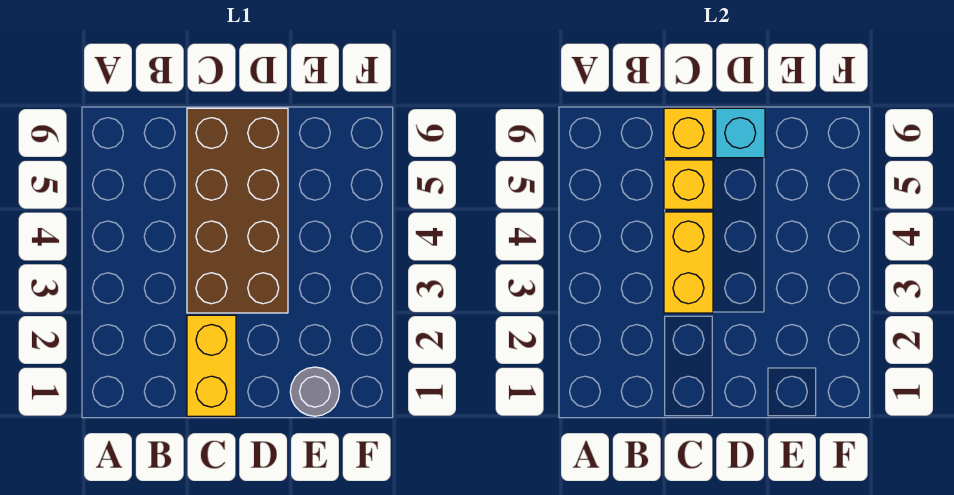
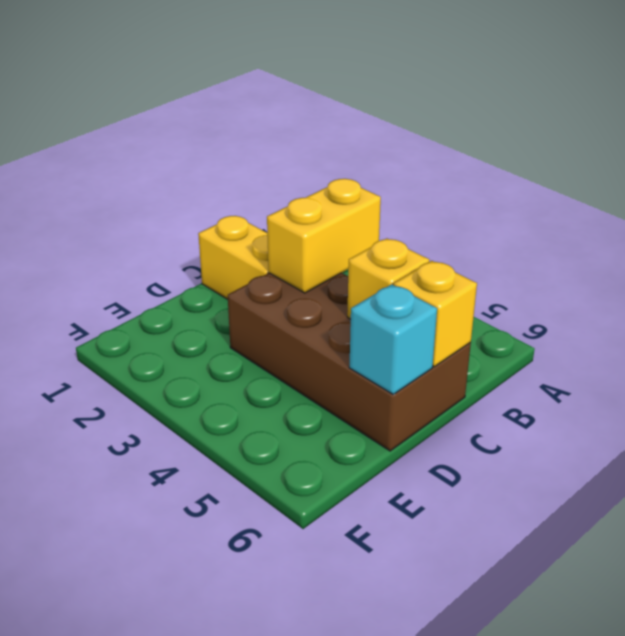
yellow 1x2 brick [664,212,713,313] -> yellow 1x2 brick turned to [267,179,381,293]
grey 1x1 round brick [290,367,340,416] -> none

